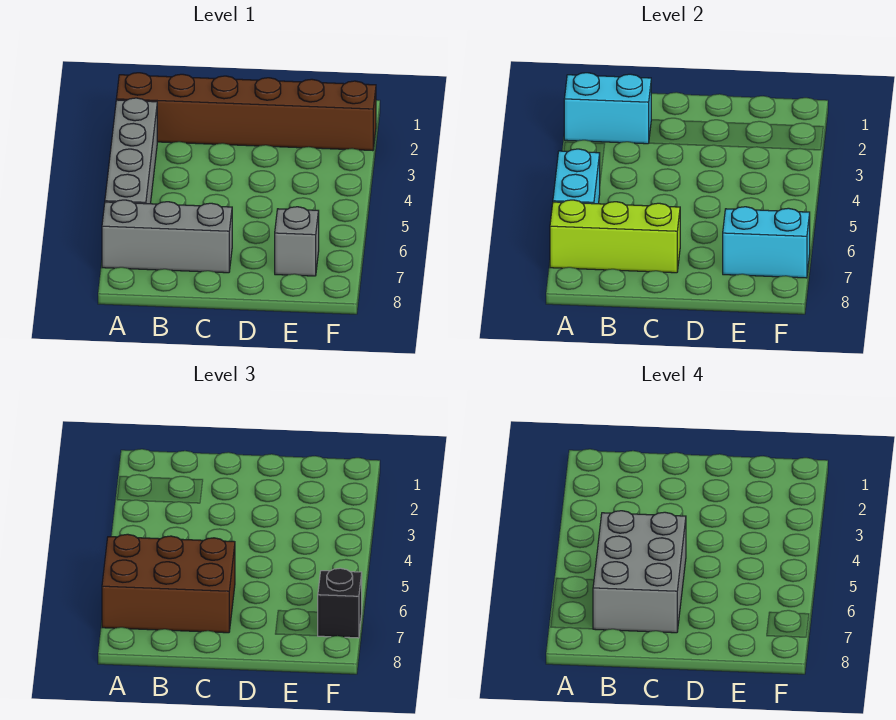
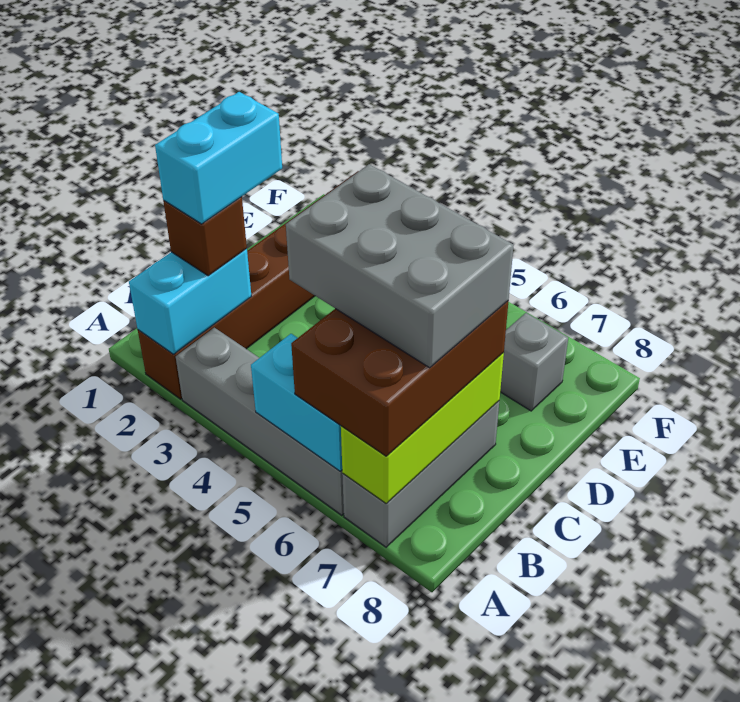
none -> brown 1x1 brick [163,197,247,276]
cyan 1x2 brick [723,207,810,278] -> cyan 1x2 brick moved to [155,92,282,224]
black 1x1 brick [317,568,362,638] -> none

